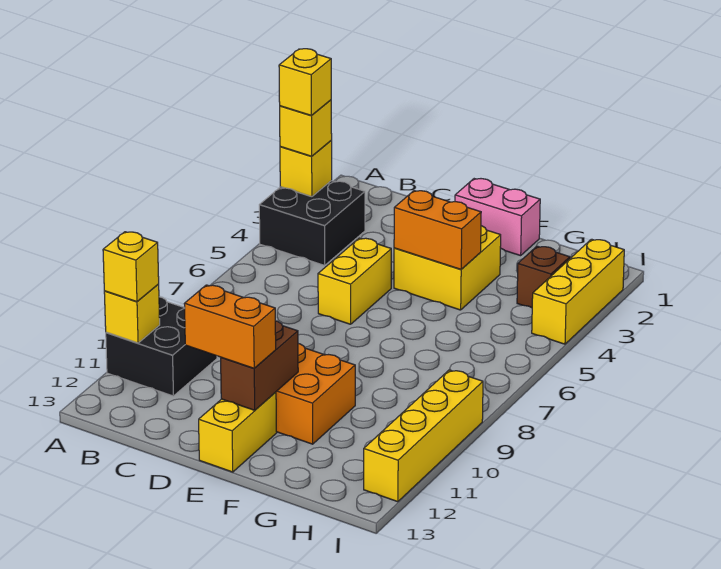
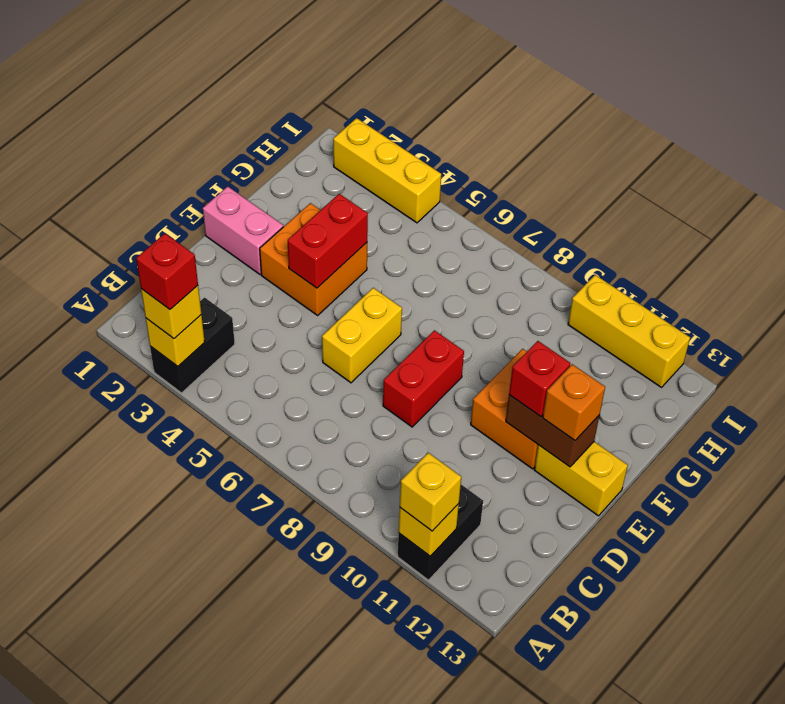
black 2x2 brick [259,181,365,265] -> black 1x2 brick [150,298,235,393]
yellow 1x1 brick [279,49,331,116] -> red 1x1 brick [136,234,198,309]
black 2x2 brick [106,297,217,396] -> black 1x2 brick [398,485,483,580]
yellow 1x2 brick [318,238,391,324] -> yellow 1x2 brick turned to [322,288,402,383]
none -> red 1x2 brick [383,330,464,427]
orange 1x2 brick [184,285,276,368] -> orange 1x1 brick [543,364,605,440]
pink 1x2 brick [455,179,540,256] -> pink 1x2 brick turned to [203,186,283,274]
yellow 2x2 brick [394,226,501,310] -> orange 2x2 brick [260,203,367,315]
orange 1x2 brick [394,191,481,269] -> red 1x2 brick [288,194,368,288]
none -> red 1x1 brick [509,341,570,417]
brown 1x1 brick [517,246,570,308] -> none
yellow 1x4 brick [364,370,483,502] -> yellow 1x3 brick [568,275,690,387]

